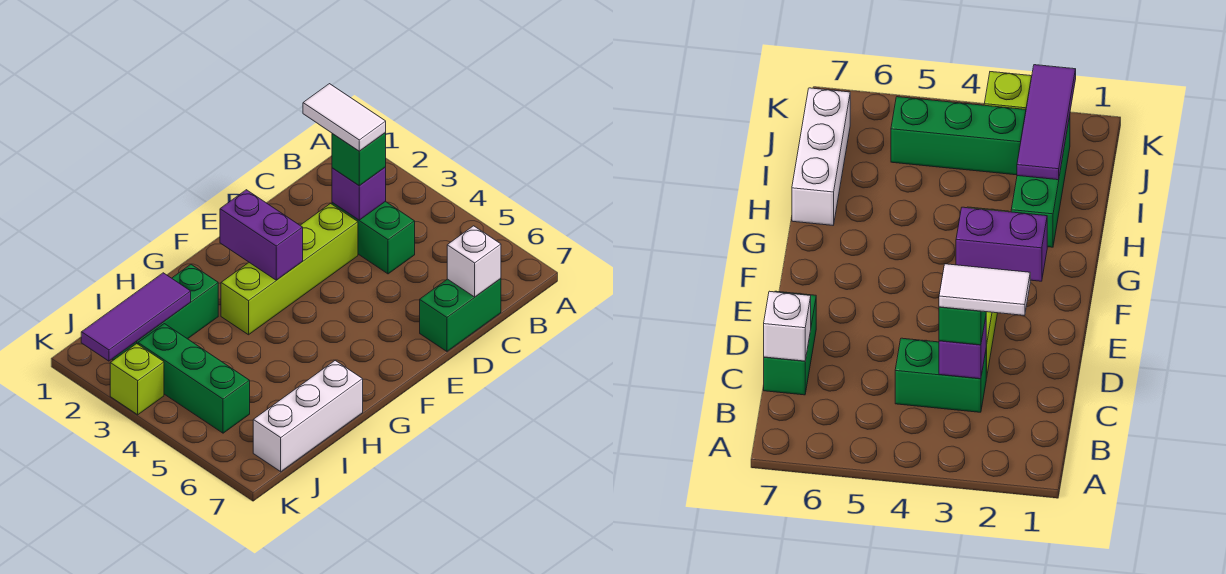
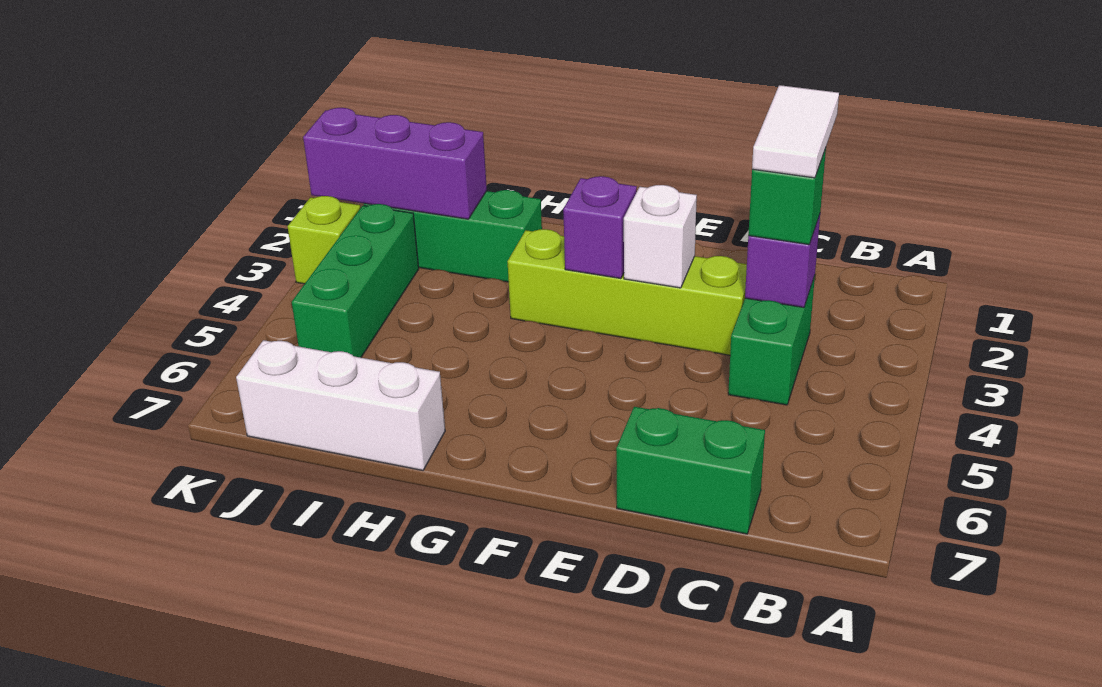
white 1x1 brick [447,226,501,297] -> white 1x1 brick moved to [624,185,697,288]
purple 1x2 brick [220,190,303,280] -> purple 1x1 brick [563,176,637,279]
purple 1x3 tile [81,273,191,361] -> purple 1x3 brick [303,108,487,219]

